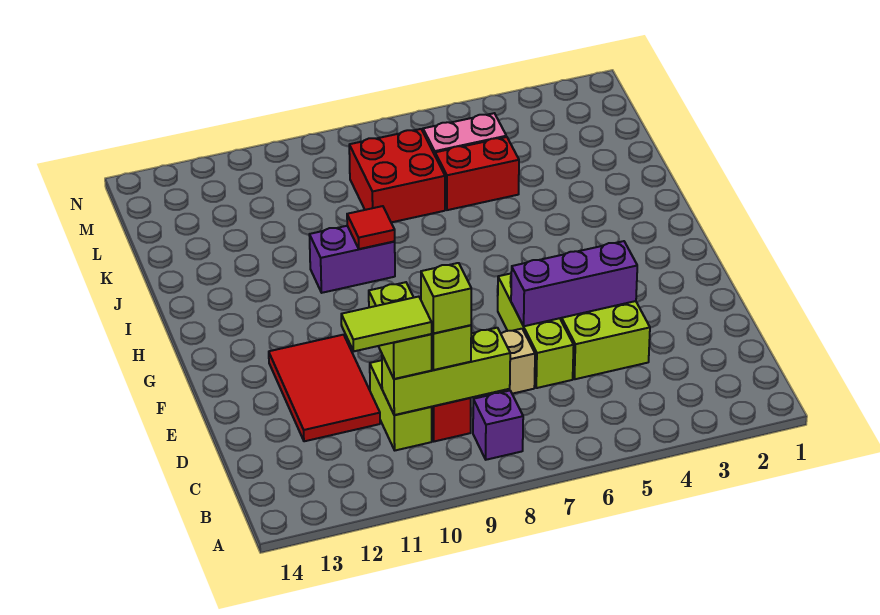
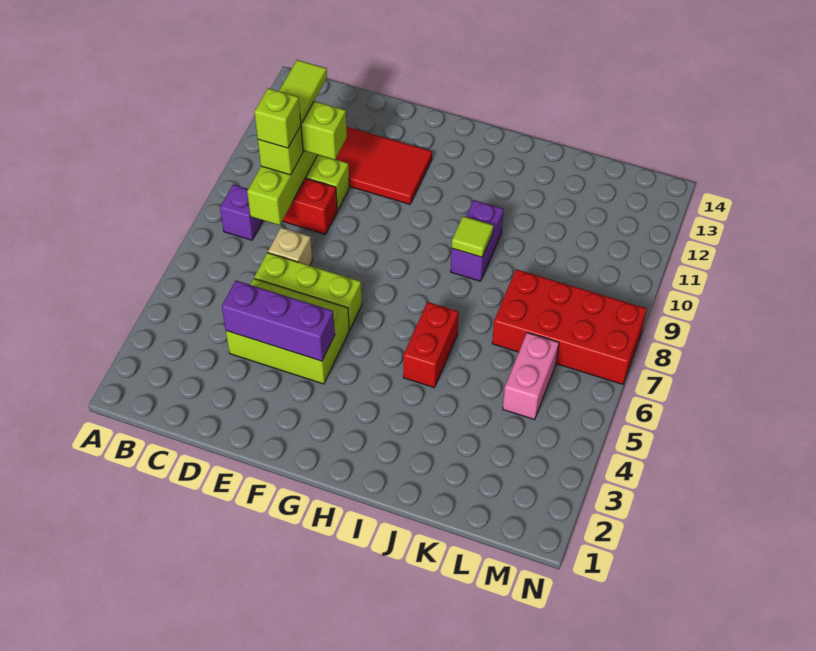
purple 1x3 brick [511,241,637,326] -> purple 1x3 brick turned to [222,281,335,361]
red 1x1 tile [347,206,395,249] -> lime 1x1 tile [452,216,493,257]
red 1x2 brick [435,137,519,210] -> red 1x2 brick moved to [403,302,459,388]
red 2x2 brick [349,129,445,222] -> red 2x4 brick [492,269,647,384]

